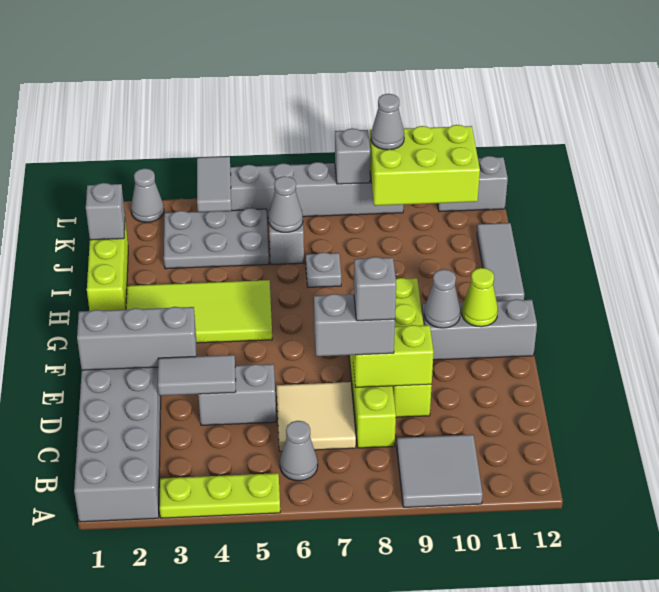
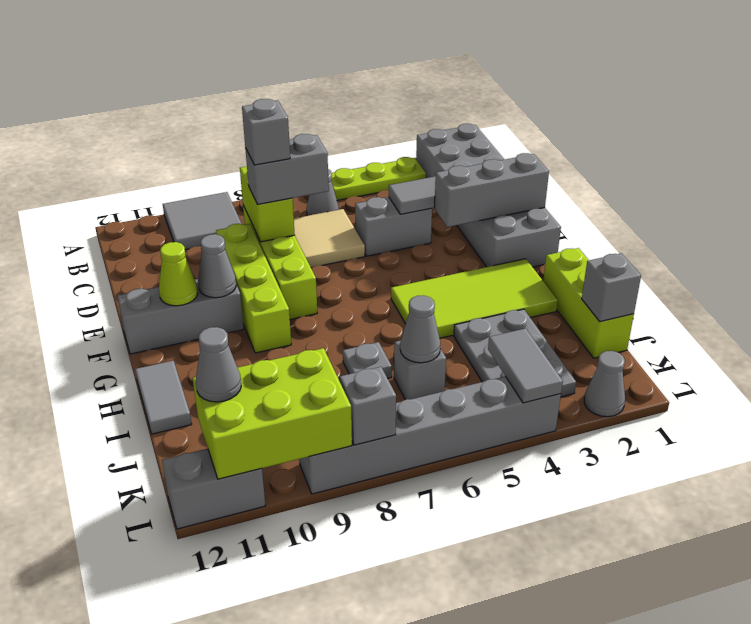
lime 1x2 brick [353,325,434,387] -> lime 1x2 brick turned to [240,166,295,242]
grey 1x3 tile [477,223,524,301] -> grey 1x2 tile [135,361,192,434]
grey 2x3 plate [164,208,269,269] -> grey 2x3 plate turned to [454,309,576,397]
grey 1x1 cone [371,94,404,150] -> grey 1x1 cone moved to [196,327,241,402]

